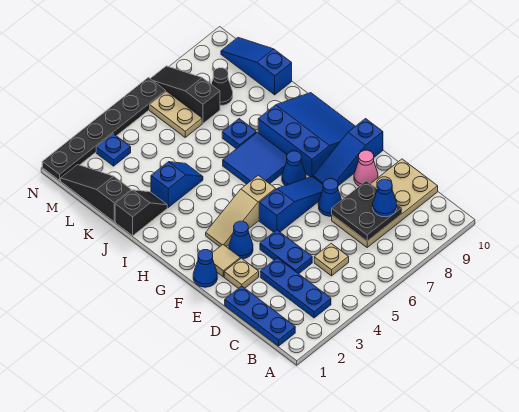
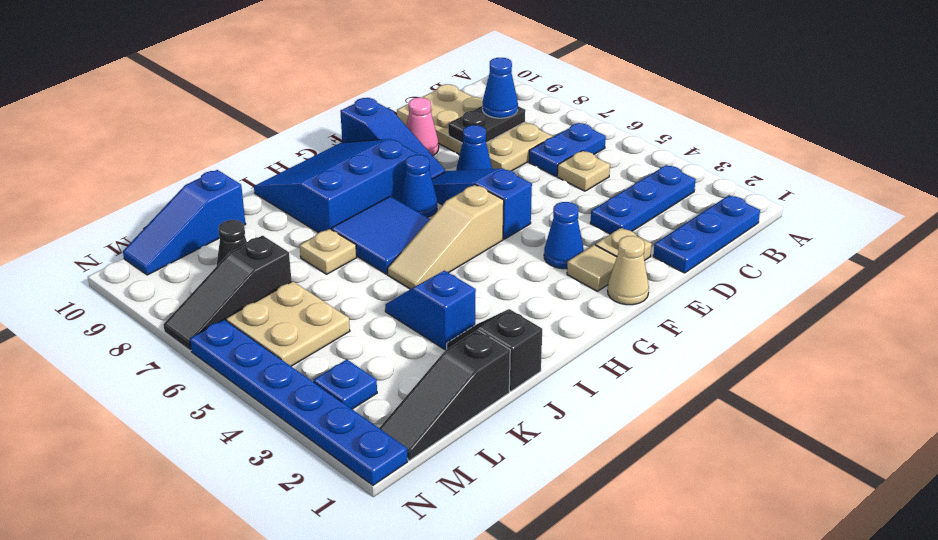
black 2x2 plate [332,181,402,241] -> black 1x2 plate [448,106,525,143]
blue 1x2 plate [260,230,312,274] -> blue 1x2 plate moved to [529,123,606,176]
blue 1x1 cone [193,250,217,287] -> tan 1x1 cone [608,236,649,305]
tan 1x3 slope [206,175,276,246] -> tan 1x3 slope turned to [388,185,504,289]
blue 1x1 plate [222,119,256,149] -> tan 1x1 plate [300,229,357,274]
tan 1x2 plate [150,91,202,137] -> tan 2x2 plate [226,281,350,366]
black 1x6 plate [42,77,166,180] -> blue 1x6 plate [190,319,408,485]

